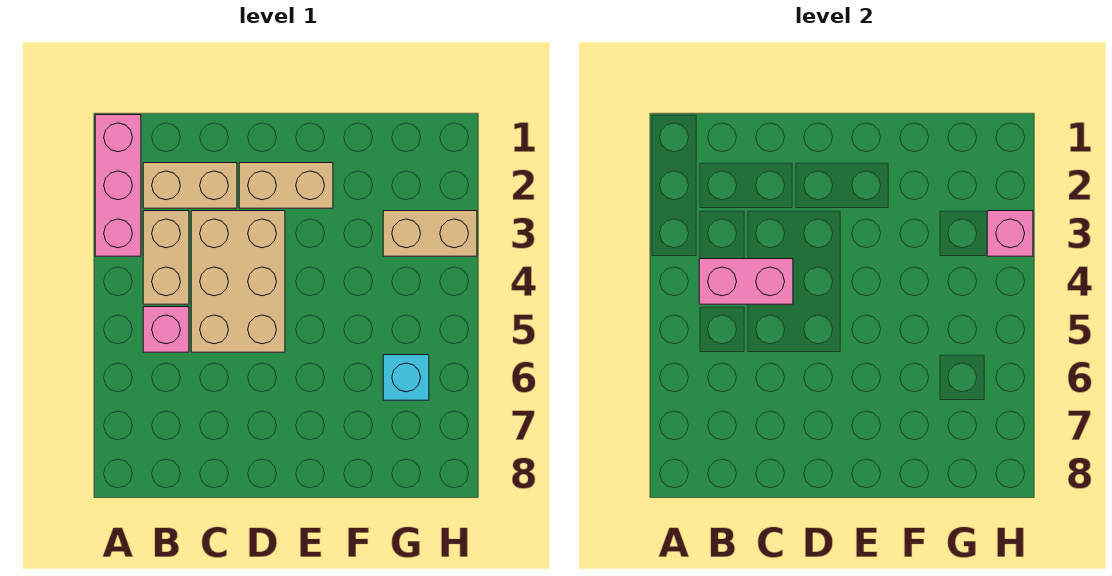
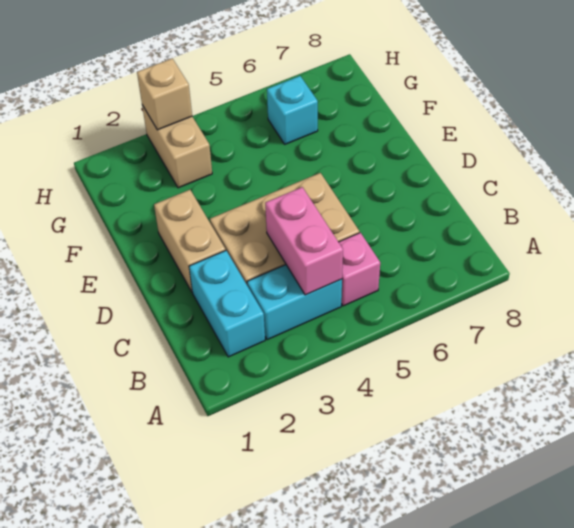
pink 1x3 brick [95,115,141,256] -> none
tan 1x2 brick [143,163,237,208] -> cyan 1x2 brick [189,251,265,357]
tan 1x2 brick [143,211,189,304] -> cyan 1x2 brick [247,265,342,340]
pink 1x1 brick [987,211,1033,256] -> tan 1x1 brick [137,58,192,130]

